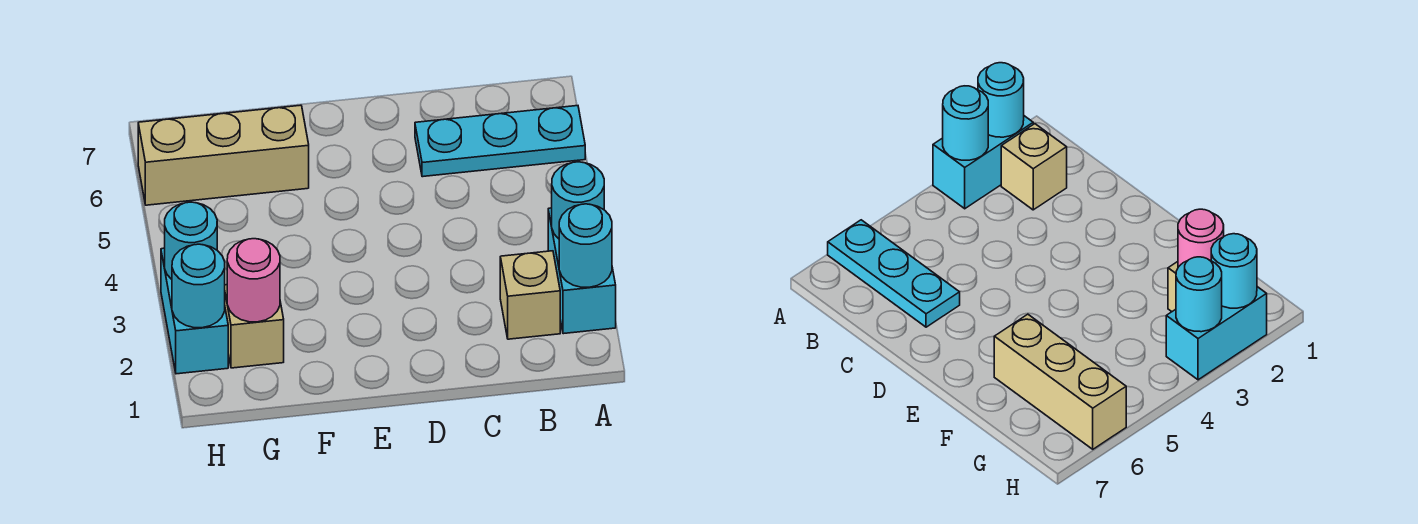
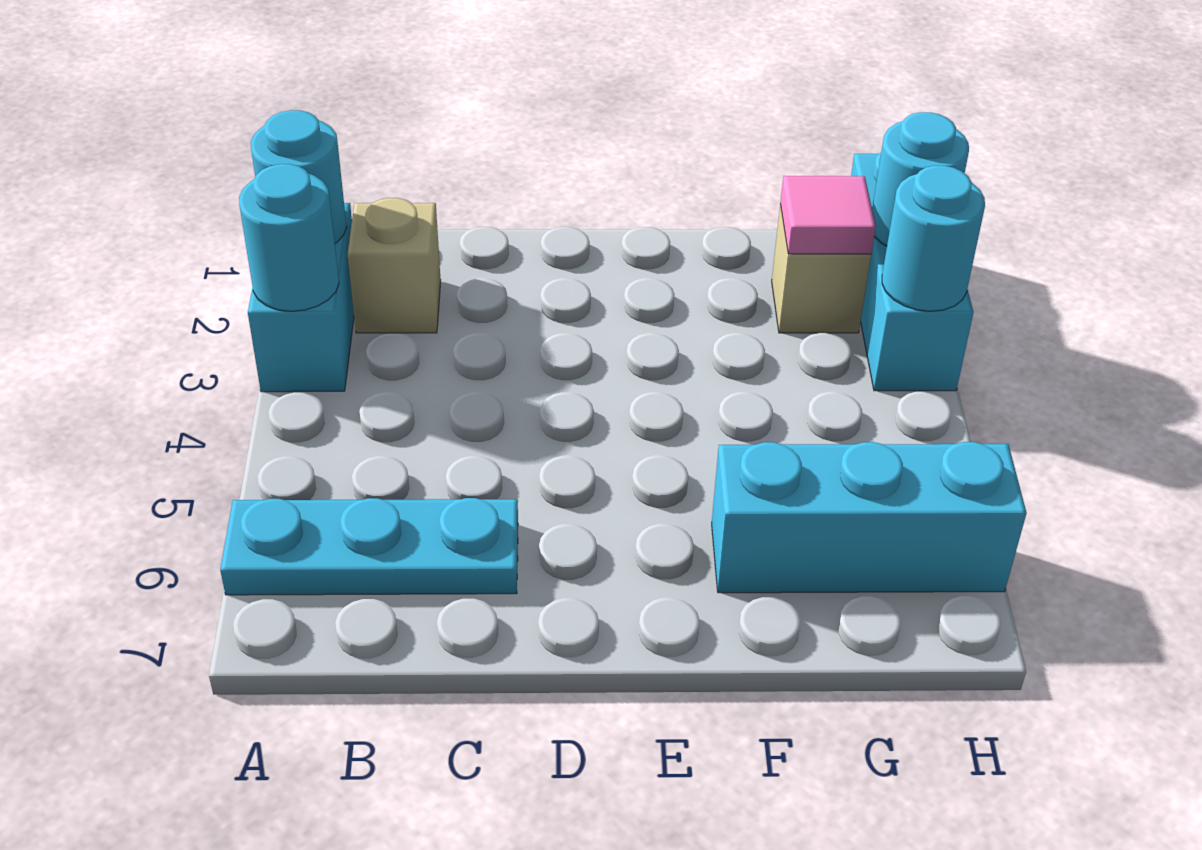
tan 1x3 brick [138,105,309,205] -> cyan 1x3 brick [712,442,1027,593]
pink 1x1 round brick [227,239,280,322] -> pink 1x1 tile [780,176,876,254]
cyan 1x2 brick [161,248,228,374] -> cyan 1x3 brick [851,153,974,391]

